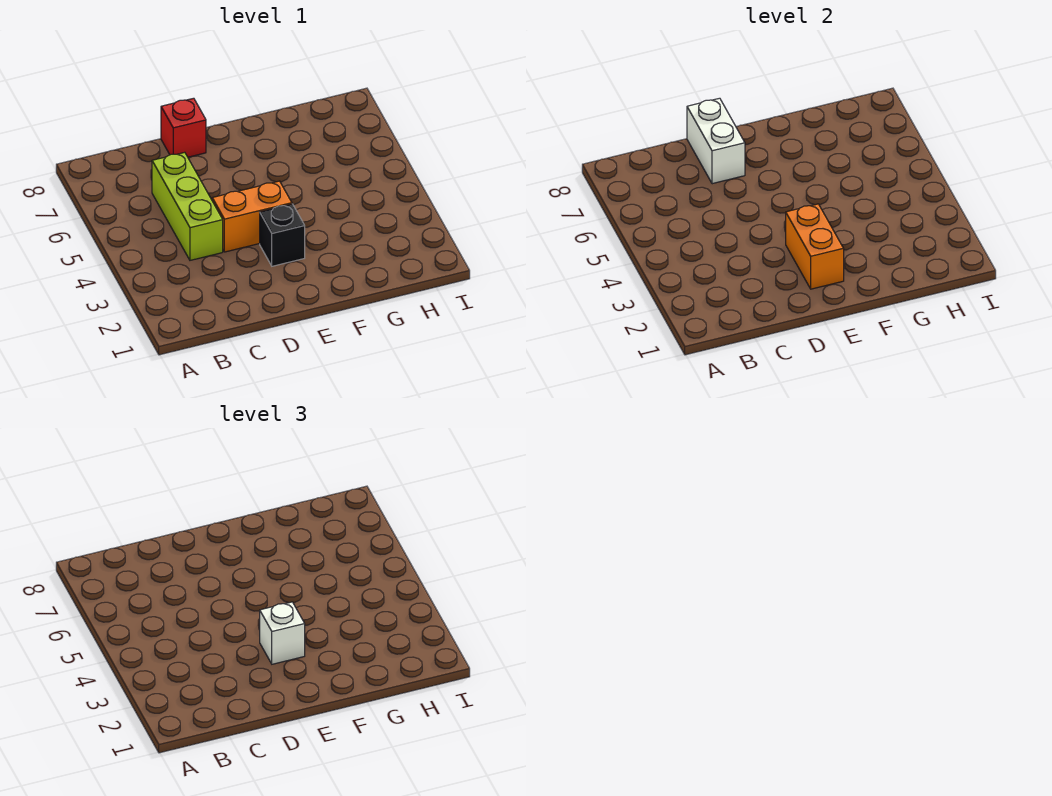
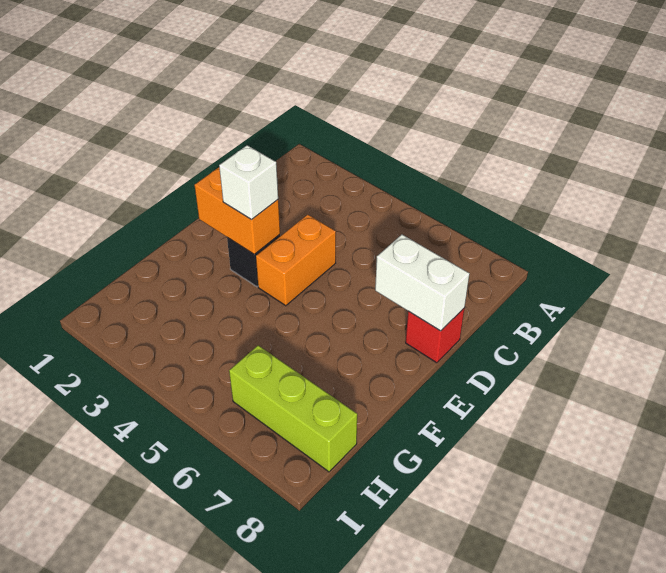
lime 1x3 brick [152,152,223,260] -> lime 1x3 brick moved to [229,345,357,472]

